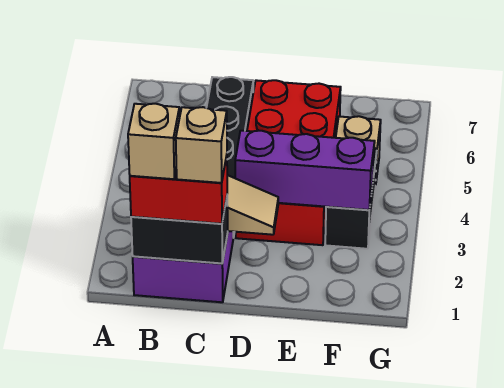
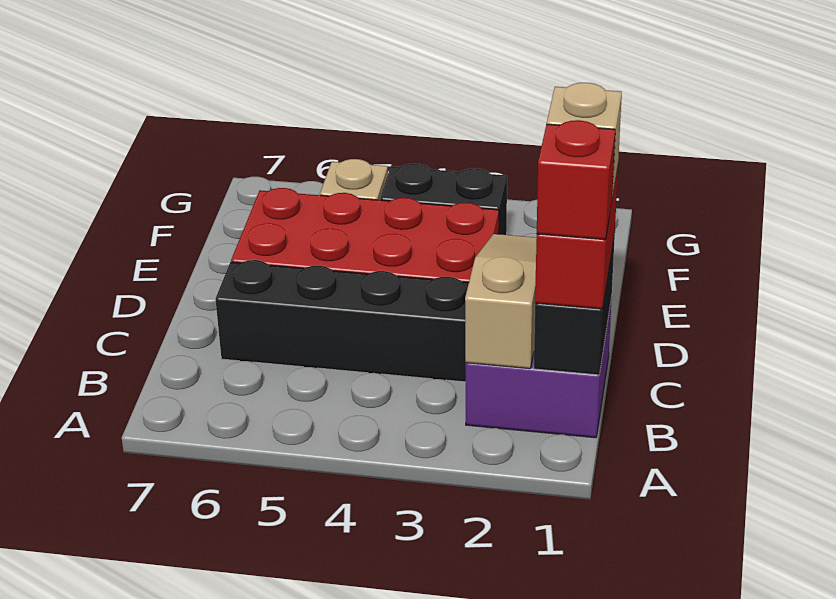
tan 1x1 brick [128,104,180,179] -> red 1x1 brick [537,120,615,240]
purple 1x3 brick [235,131,375,210] -> none

